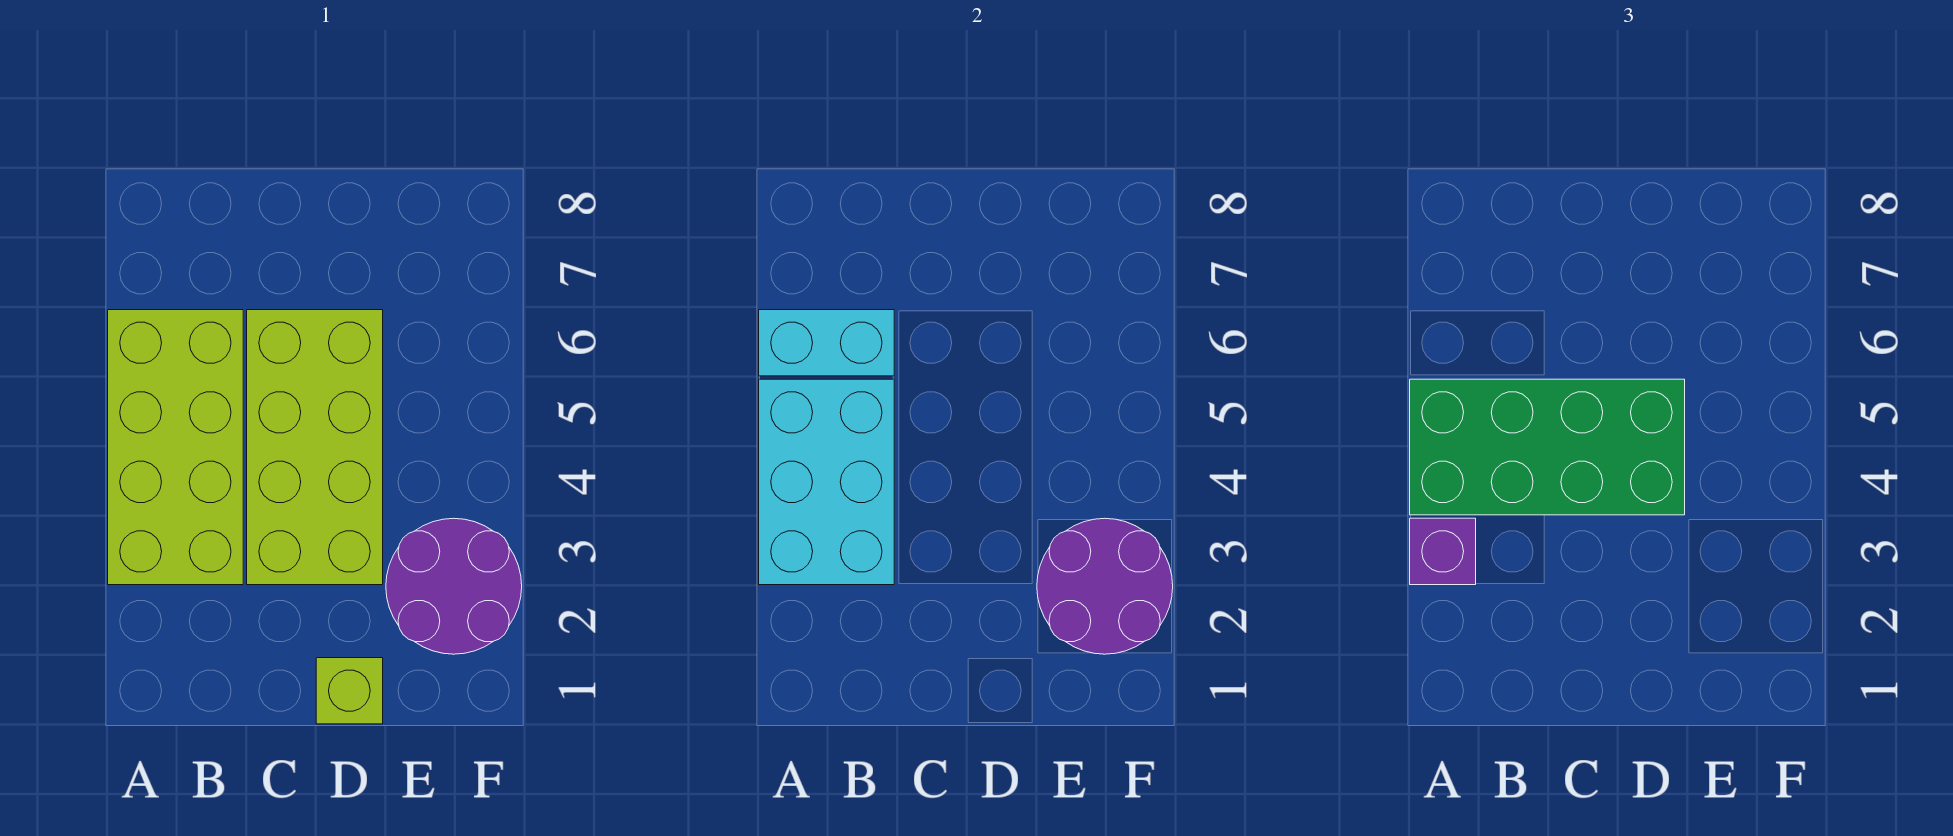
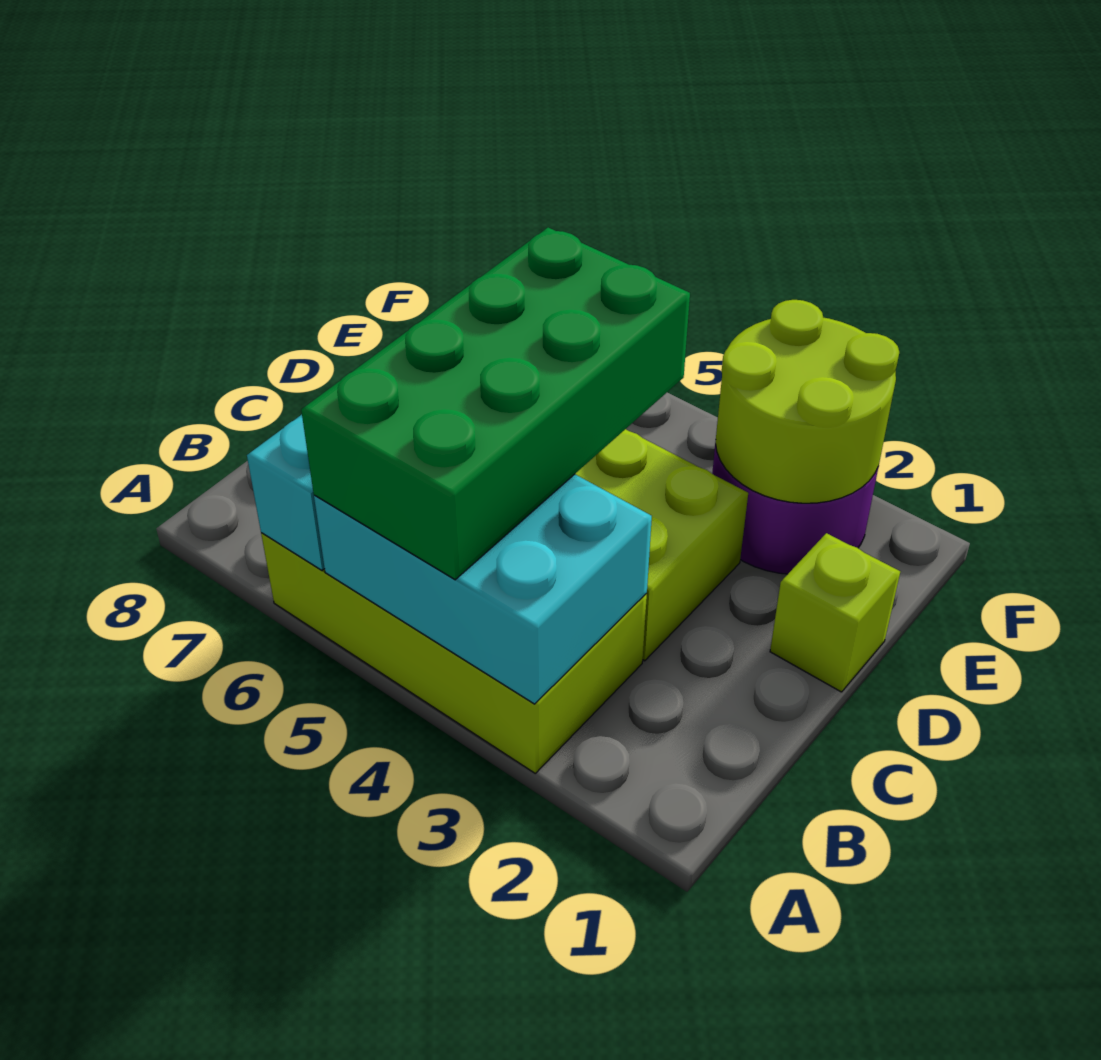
purple 1x1 brick [1410,518,1476,585] -> none
purple 2x2 round brick [1037,518,1173,654] -> lime 2x2 round brick [715,300,899,503]

